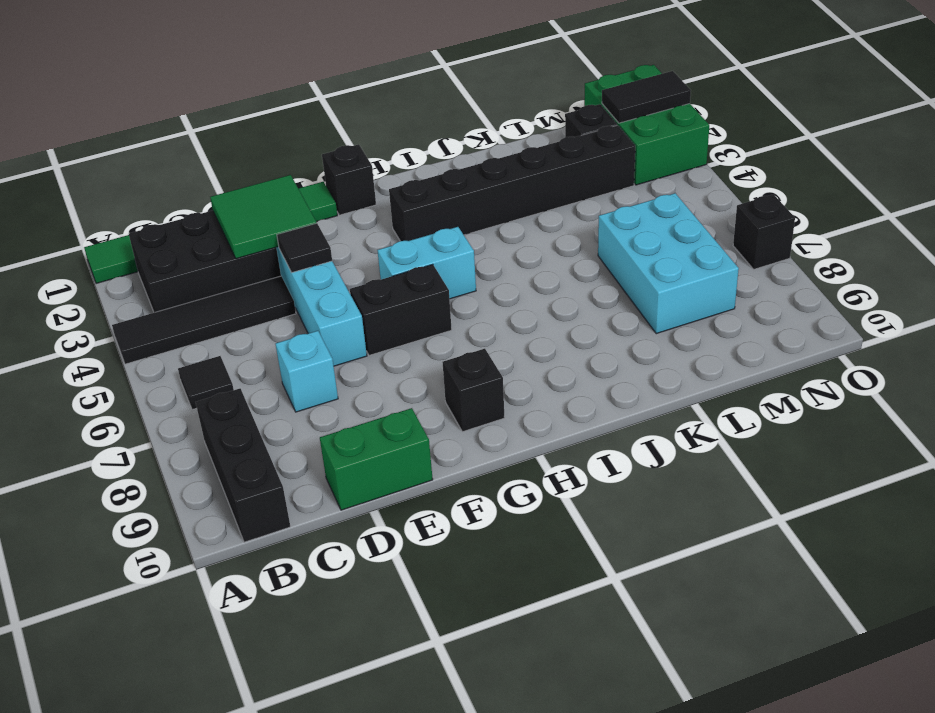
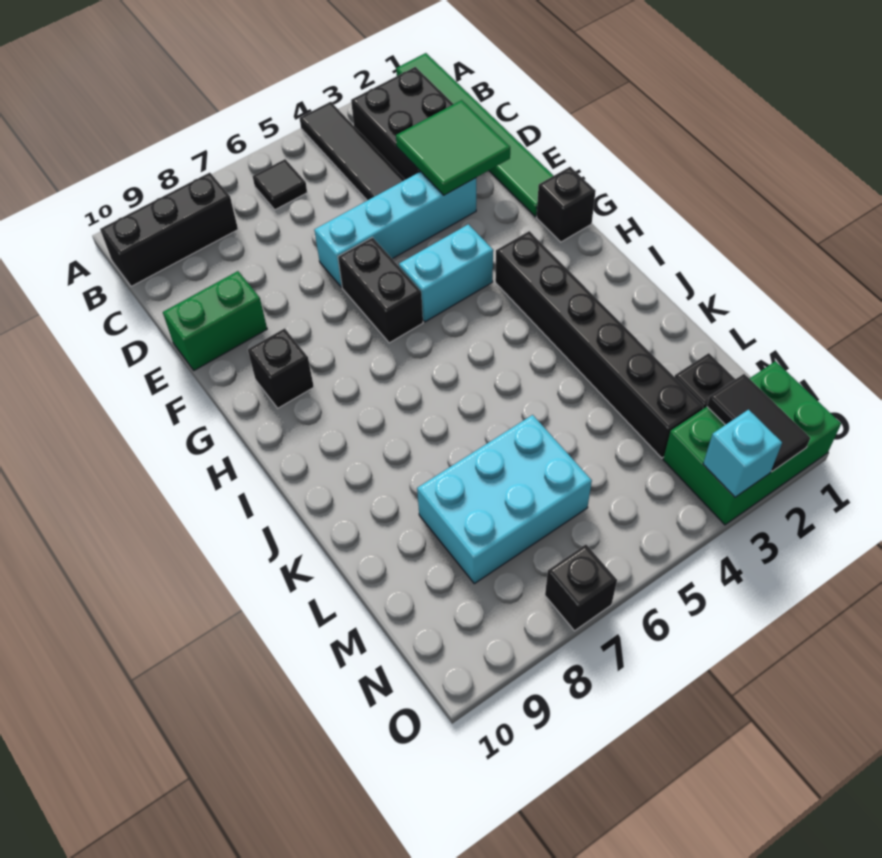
cyan 1x1 brick [276,331,338,412] -> cyan 1x1 brick moved to [703,410,782,497]
green 1x2 brick [320,408,433,510] -> green 1x2 brick turned to [163,271,267,370]
black 1x1 tile [277,223,332,273] -> none
cyan 1x2 brick [377,227,476,299] -> cyan 1x2 brick turned to [399,224,493,322]

